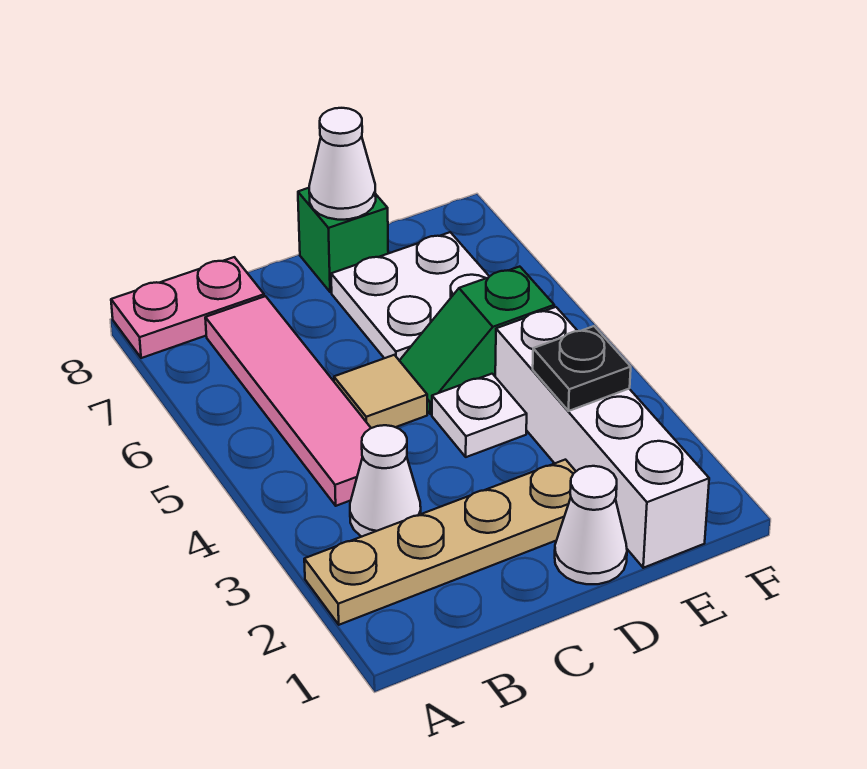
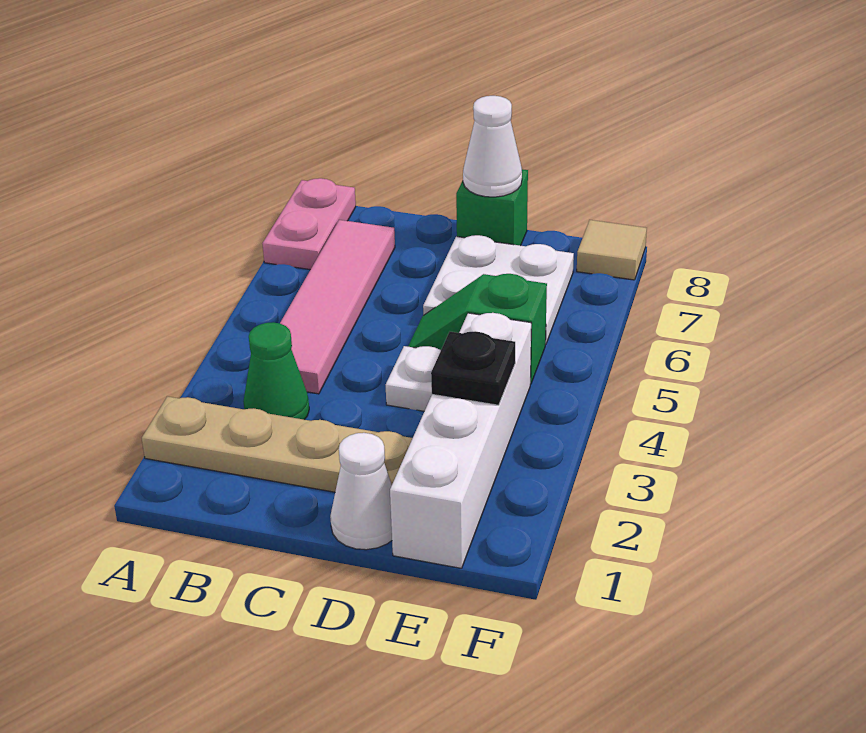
pink 1x2 plate [111,257,264,358] -> pink 1x2 plate turned to [262,178,356,270]
white 1x1 cone [350,425,421,537] -> green 1x1 cone [243,322,309,420]
tan 1x1 tile [334,355,427,428] -> tan 1x1 tile moved to [577,220,647,280]

